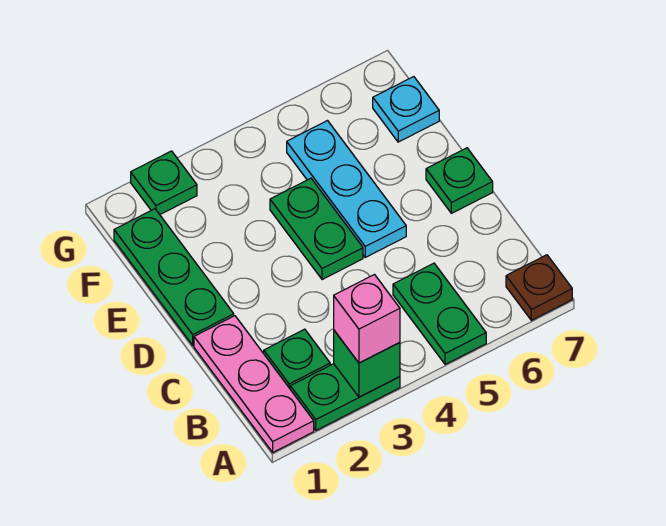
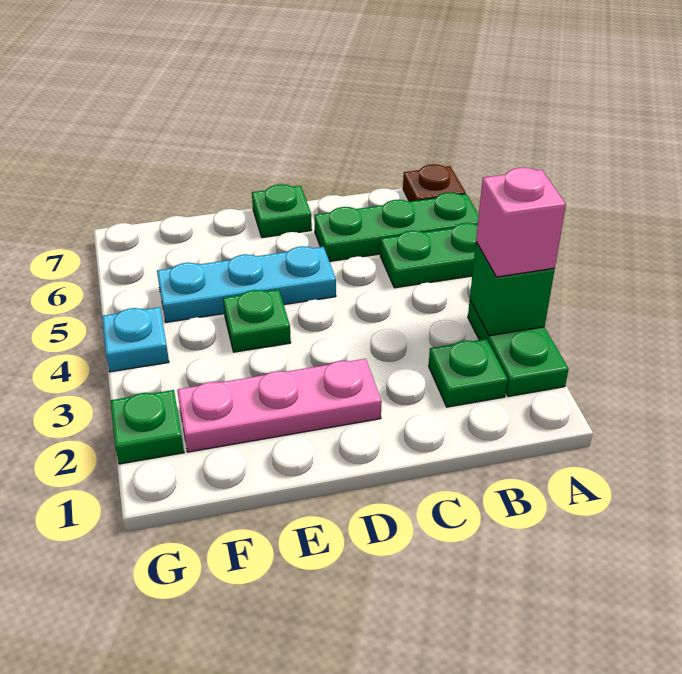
pink 1x3 plate [194,316,314,452] -> pink 1x3 plate moved to [177,359,382,452]
green 1x3 plate [114,209,234,345] -> green 1x3 plate moved to [314,193,479,262]
green 1x2 plate [270,178,363,280] -> green 1x1 plate [223,290,291,352]
cyan 1x1 plate [373,77,439,142] -> cyan 1x1 plate moved to [102,307,169,372]

